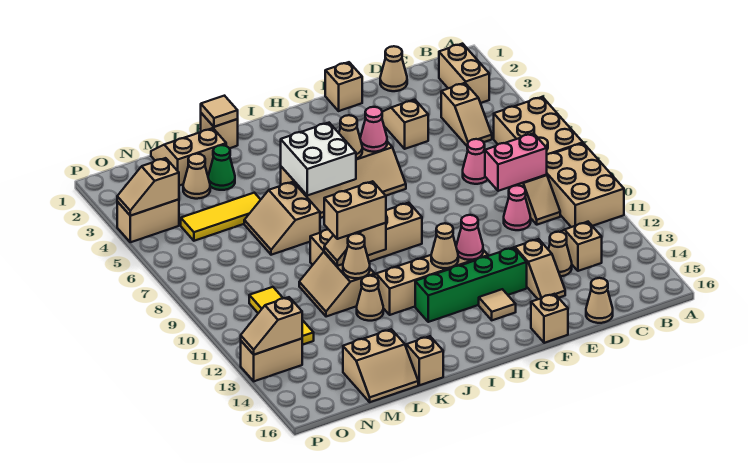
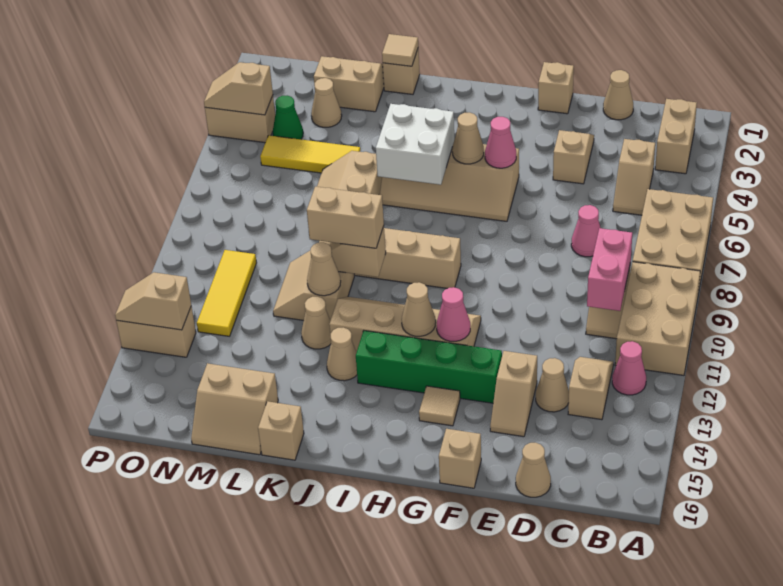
pink 1x2 brick [485,133,547,191] -> pink 1x2 brick turned to [587,228,632,311]
pink 1x1 cone [504,185,531,230] -> pink 1x1 cone moved to [612,341,646,395]
none -> tan 1x1 cone [327,327,357,381]
green 1x1 cone [208,145,235,190] -> green 1x1 cone moved to [273,96,303,139]

